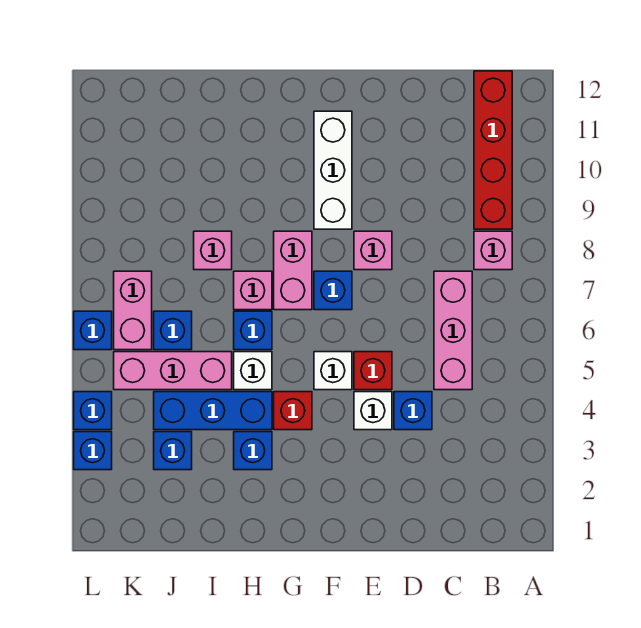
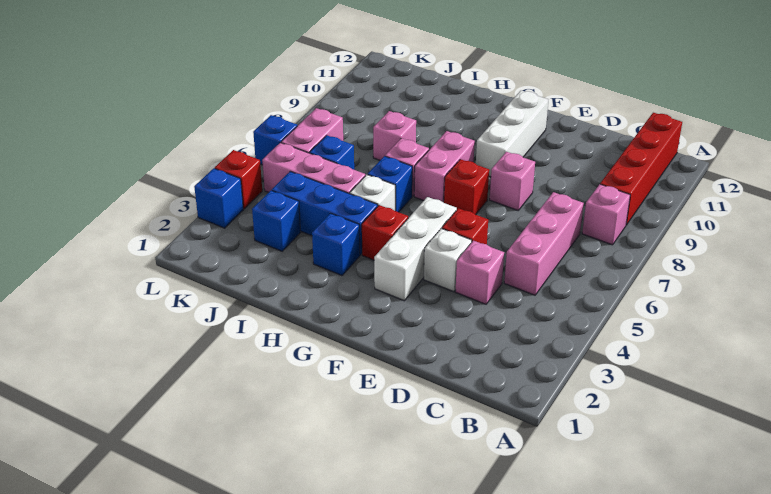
blue 1x1 brick [394,392,432,430] -> pink 1x1 brick [455,241,504,304]
white 1x1 brick [314,352,352,390] -> white 1x3 brick [374,197,457,301]
blue 1x1 brick [314,271,352,310] -> red 1x1 brick [444,159,489,215]
blue 1x1 brick [74,392,112,430] -> red 1x1 brick [215,150,262,209]

